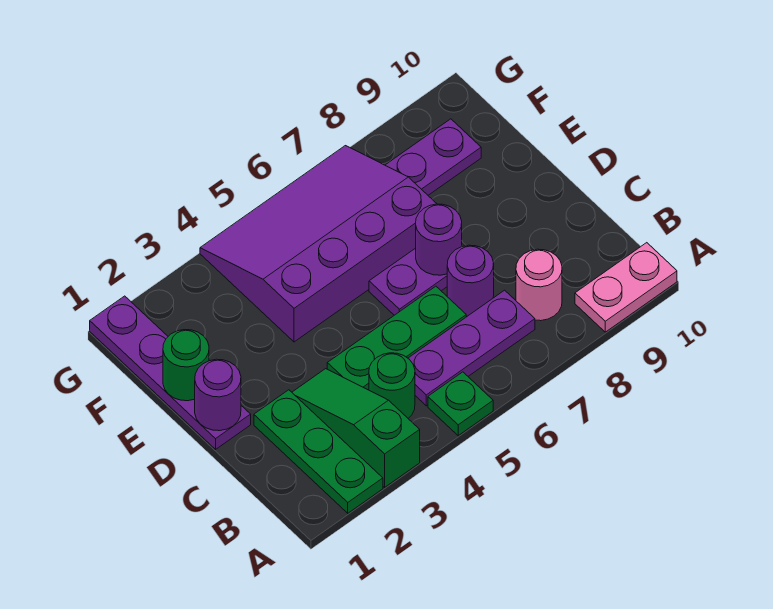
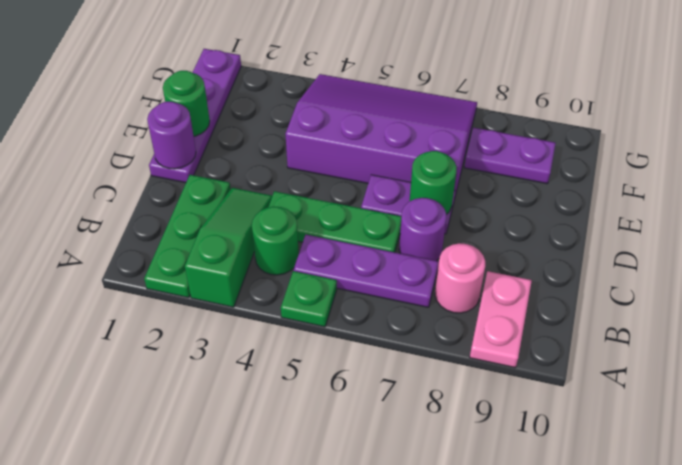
pink 1x2 plate [575,243,677,332] -> pink 1x2 plate turned to [470,271,532,368]
purple 1x1 round brick [416,204,462,275] -> green 1x1 round brick [410,151,457,214]

